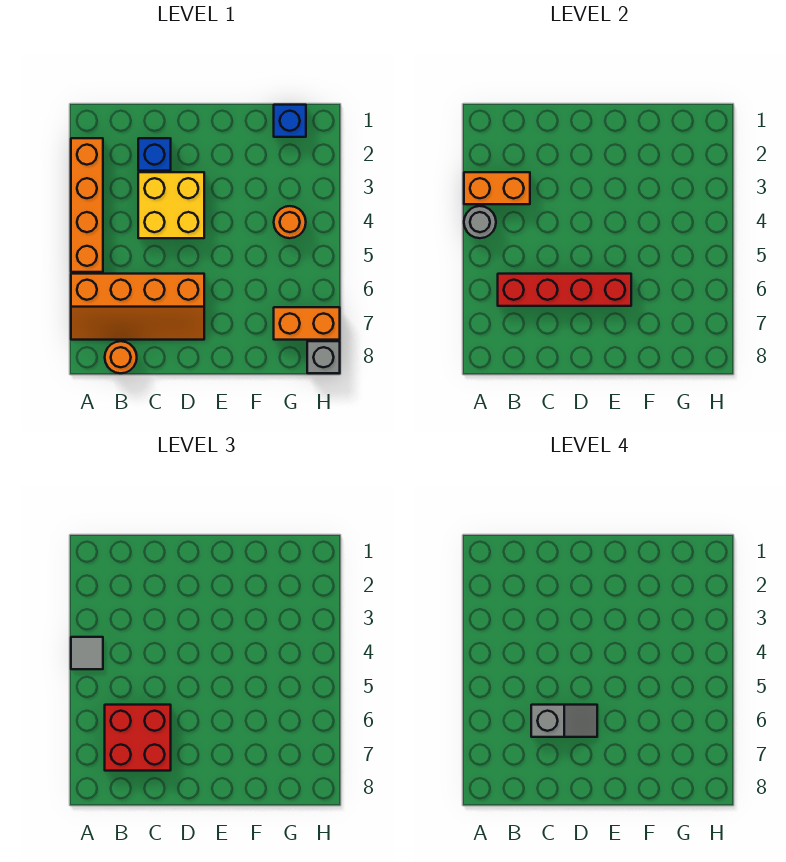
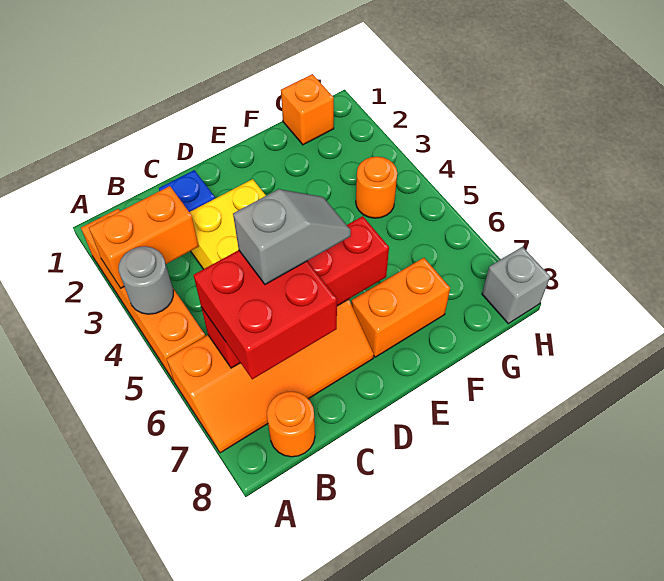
grey 1x1 tile [71,637,103,669] -> none
blue 1x1 brick [274,105,306,137] -> orange 1x1 brick [281,74,334,145]
orange 1x2 brick [274,307,340,340] -> orange 1x2 brick moved to [352,258,450,357]

